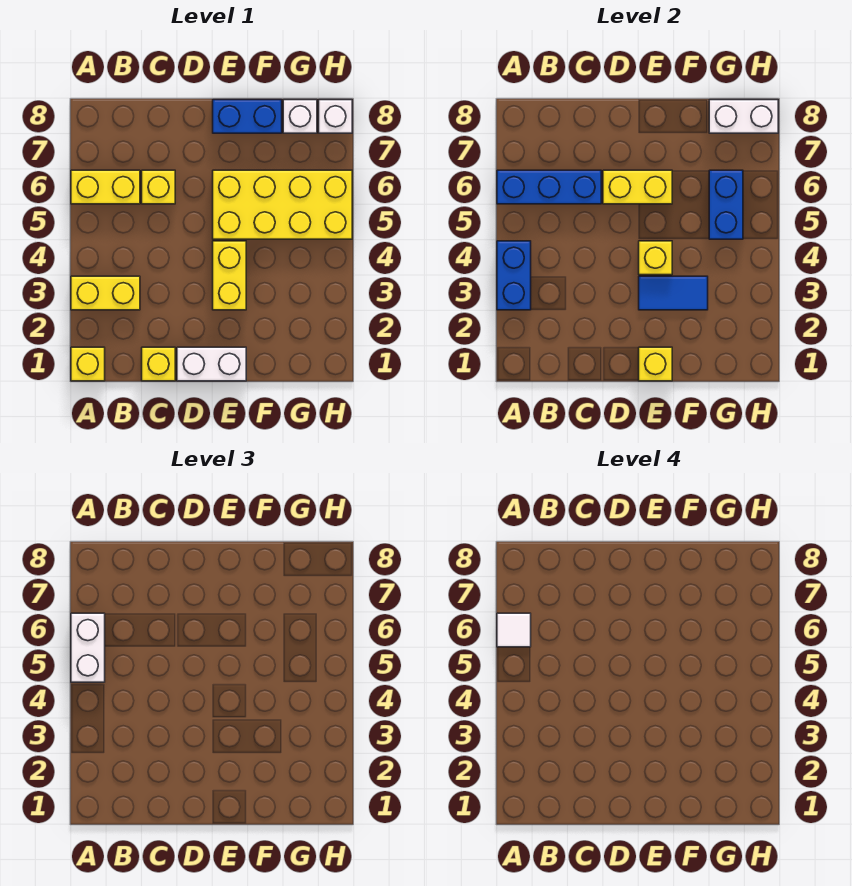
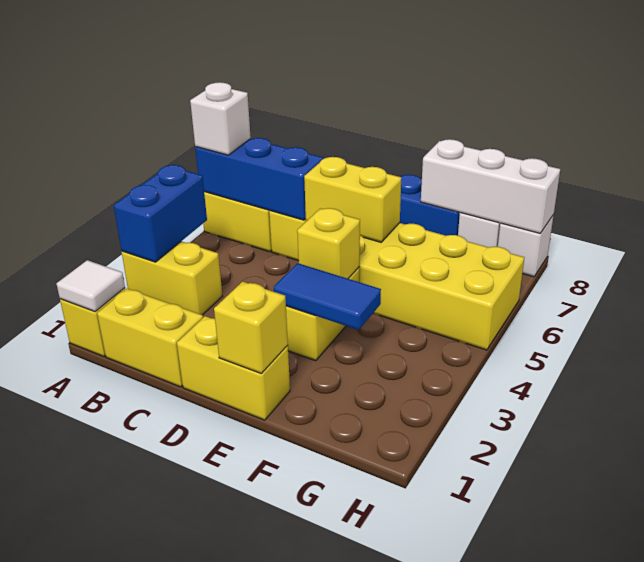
white 1x2 brick [71,613,105,682] -> white 1x1 brick [190,82,251,155]
white 1x1 tile [497,613,531,647] -> white 1x1 tile moved to [57,260,125,311]
yellow 1x1 brick [142,347,175,381] -> yellow 1x2 brick [97,289,203,387]
white 1x2 brick [177,347,246,381] -> yellow 1x2 brick [177,316,290,420]
blue 1x2 brick [709,170,743,239] -> none
white 1x2 brick [709,100,778,133] -> white 1x3 brick [421,139,560,233]

